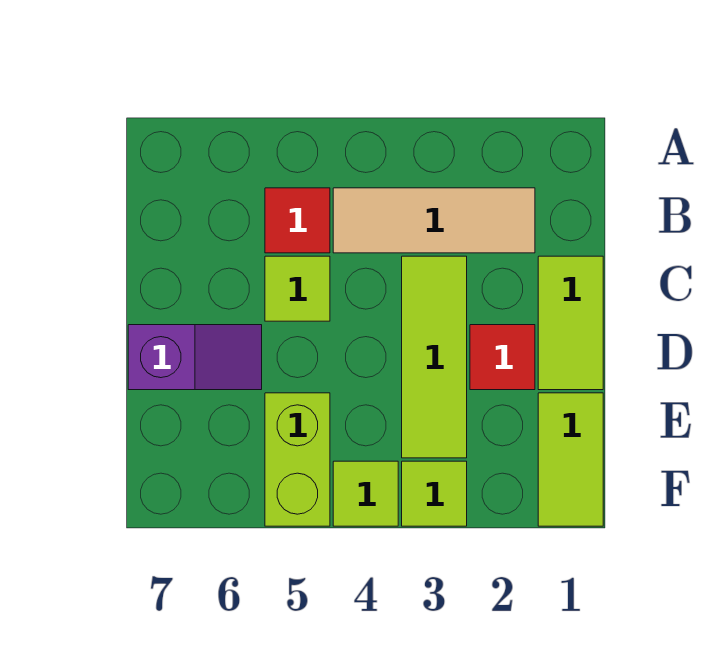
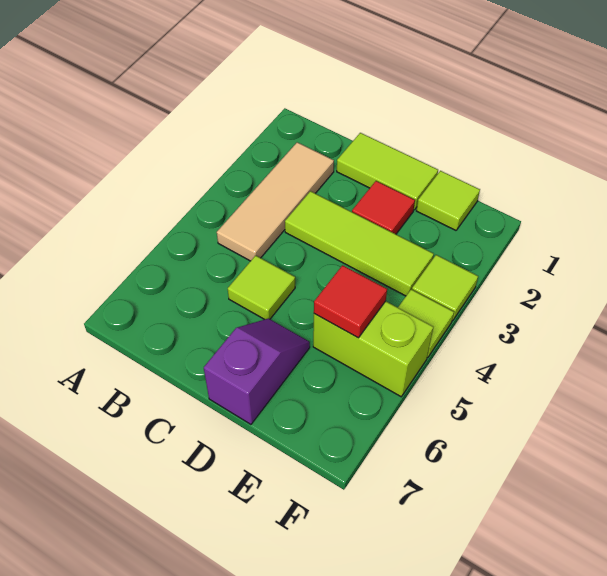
red 1x1 tile [265,188,330,253] -> red 1x1 tile moved to [314,265,387,338]
lime 1x2 tile [538,393,603,526] -> lime 1x1 tile [417,171,480,230]

